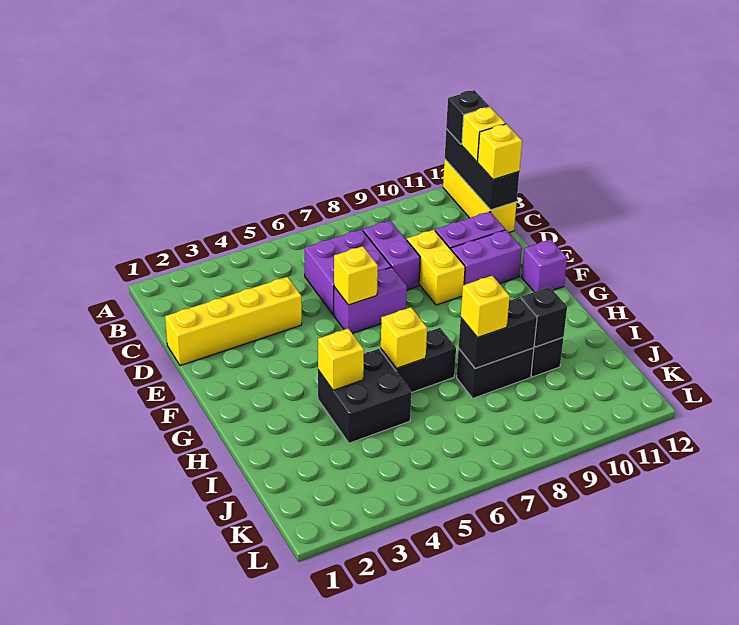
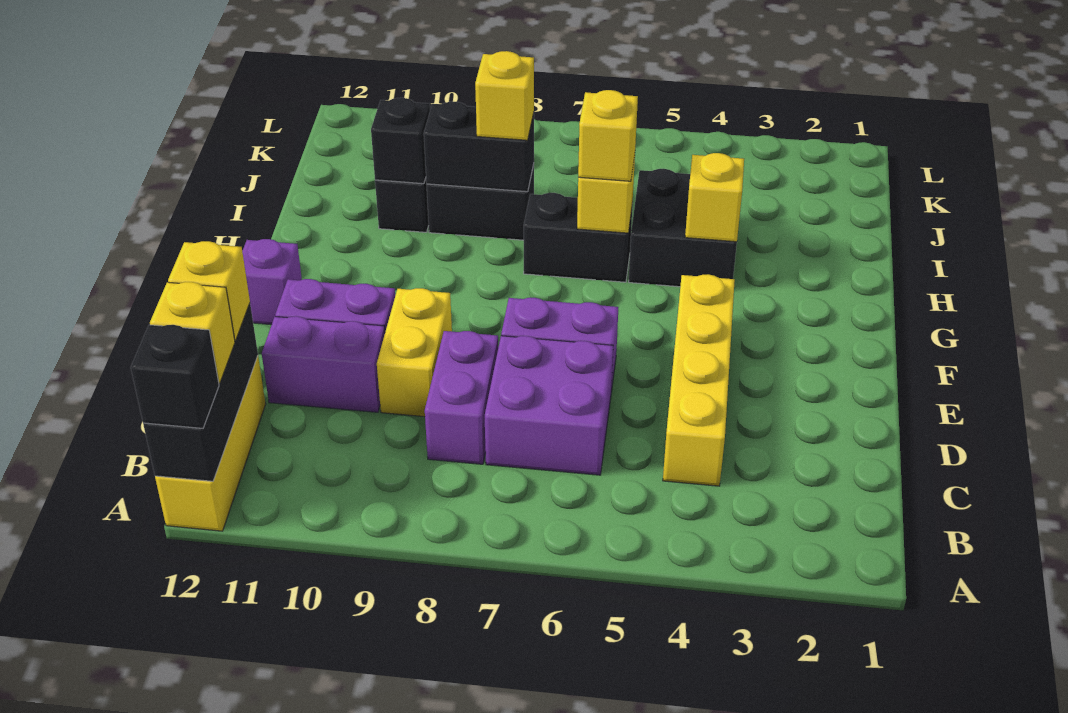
yellow 1x4 brick [165,277,302,366] -> yellow 1x4 brick turned to [663,274,735,486]
yellow 1x1 brick [334,246,378,305] -> yellow 1x1 brick moved to [578,90,638,181]

